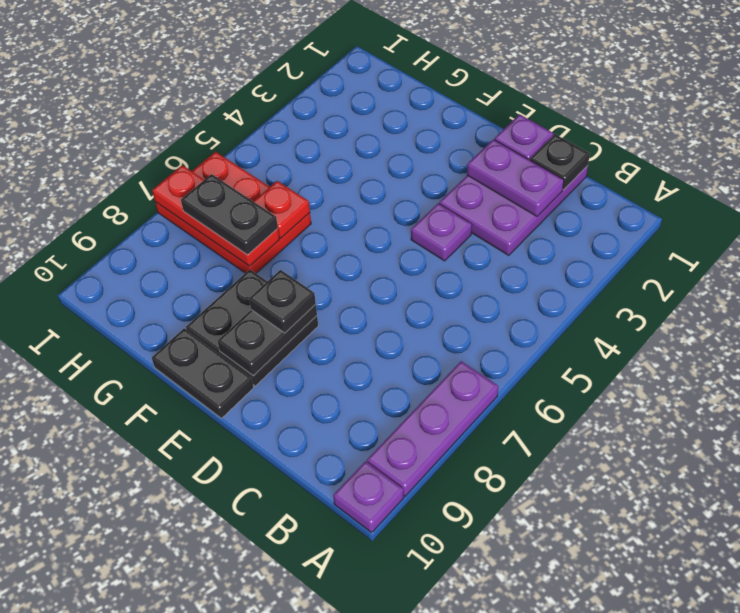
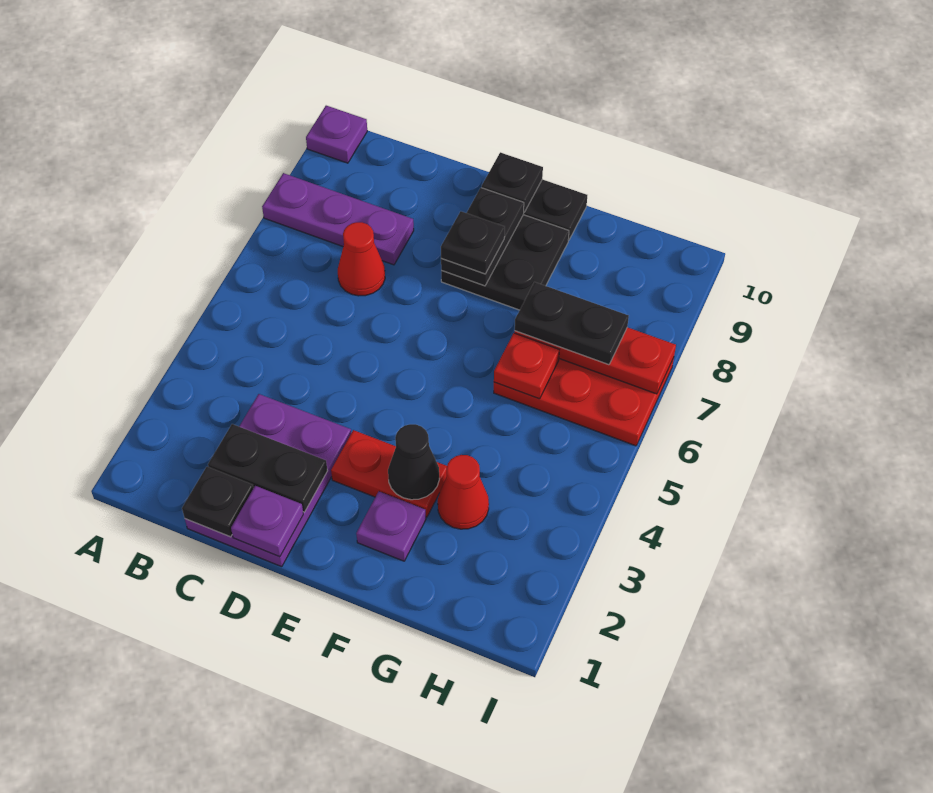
purple 1x3 plate [367,361,498,496] -> purple 1x3 plate turned to [262,173,414,265]
purple 1x2 plate [467,139,564,216] -> black 1x2 plate [208,424,327,512]
none -> red 1x1 cone [338,222,385,296]
purple 1x1 plate [411,203,472,261] -> purple 1x1 plate moved to [356,491,426,561]
none -> red 1x2 plate [331,430,447,517]
none -> black 1x1 plate [481,152,543,212]
none -> black 1x1 cone [388,424,439,500]
none -> red 1x1 cone [438,455,489,529]

